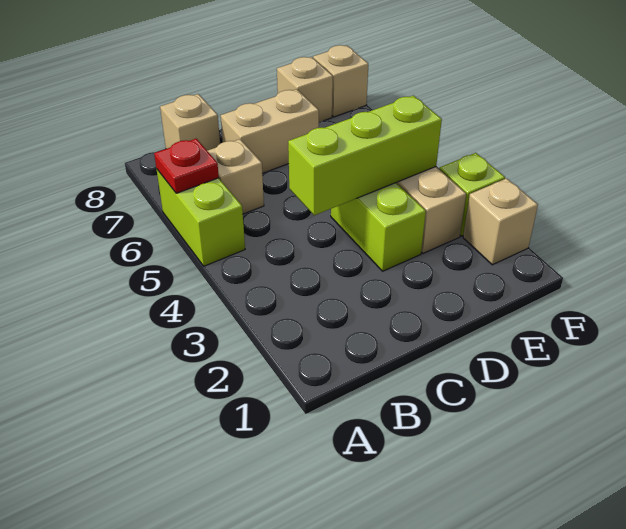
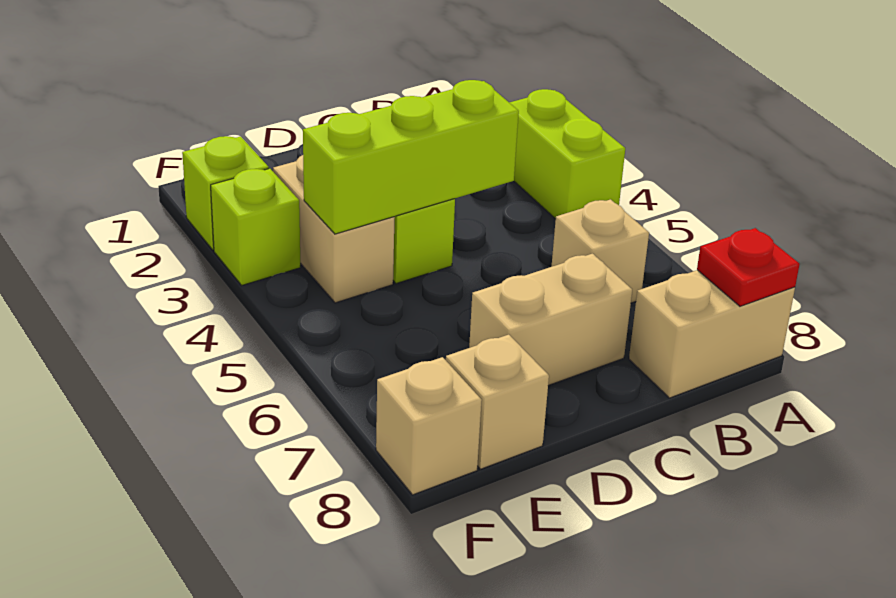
lime 1x2 brick [157,170,245,266] -> lime 1x2 brick moved to [509,89,625,219]
red 1x1 plate [154,139,219,193] -> red 1x1 plate moved to [697,228,800,306]
tan 1x1 brick [160,94,220,151] -> tan 1x2 brick [629,270,795,398]
tan 1x1 brick [463,178,538,265] -> lime 1x1 brick [182,136,269,250]

